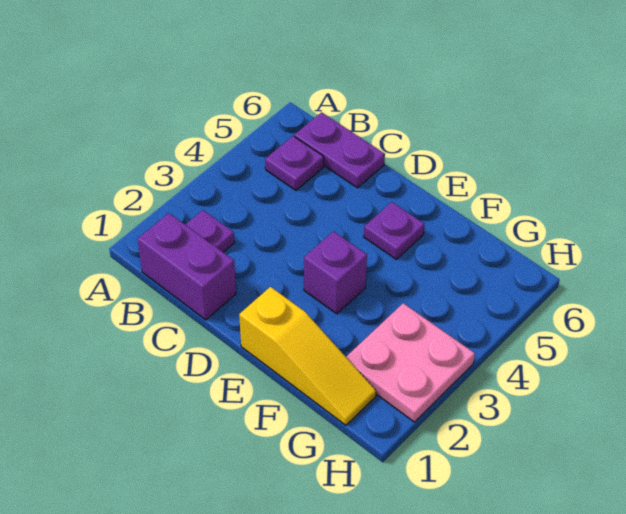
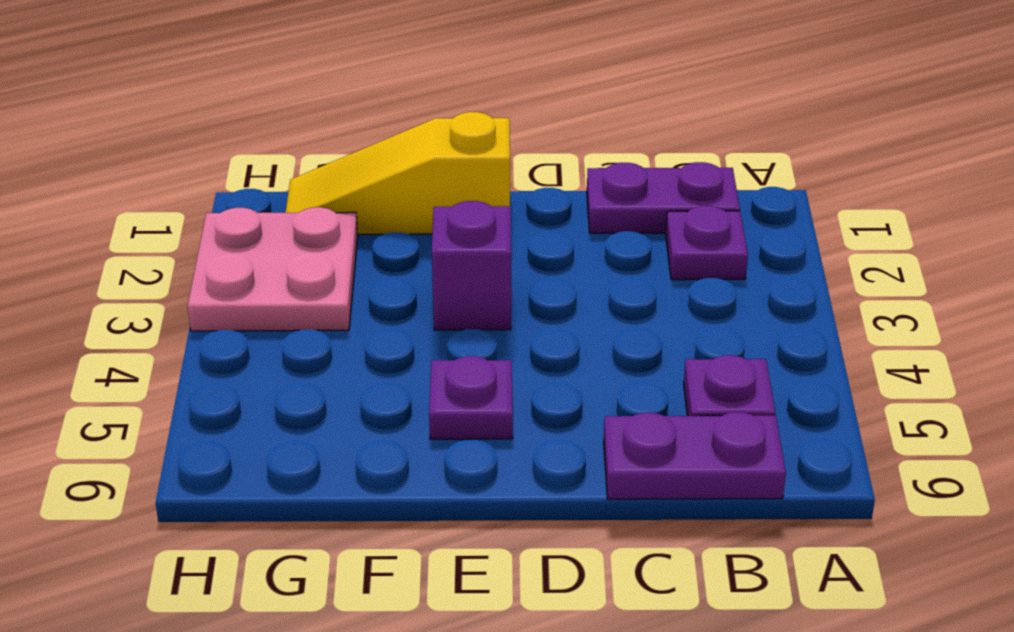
purple 1x2 brick [138,213,236,320] -> purple 1x2 plate [587,162,740,233]

